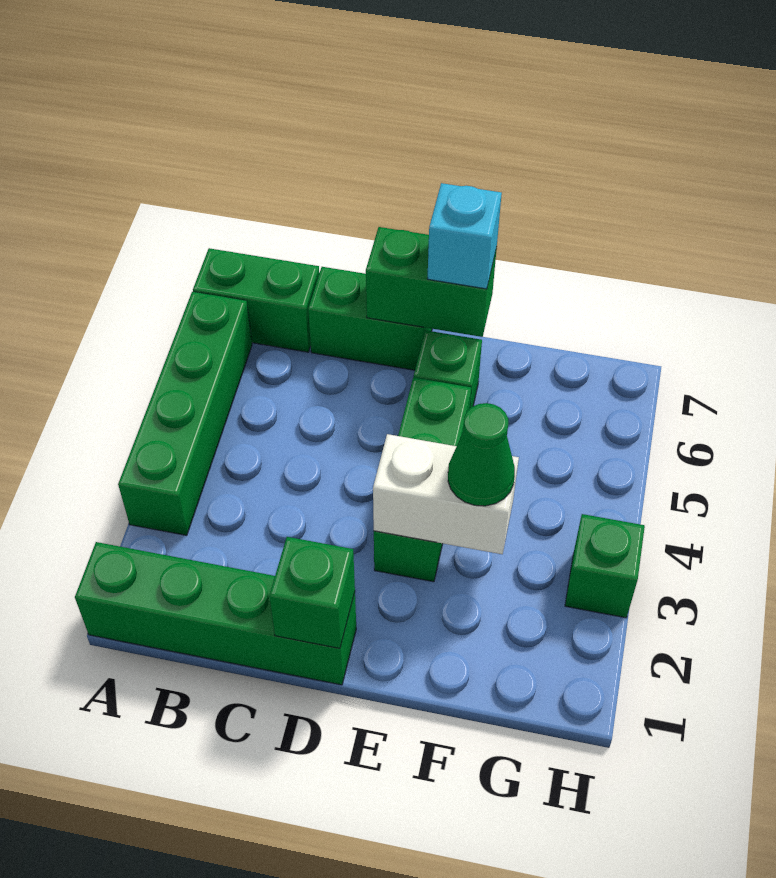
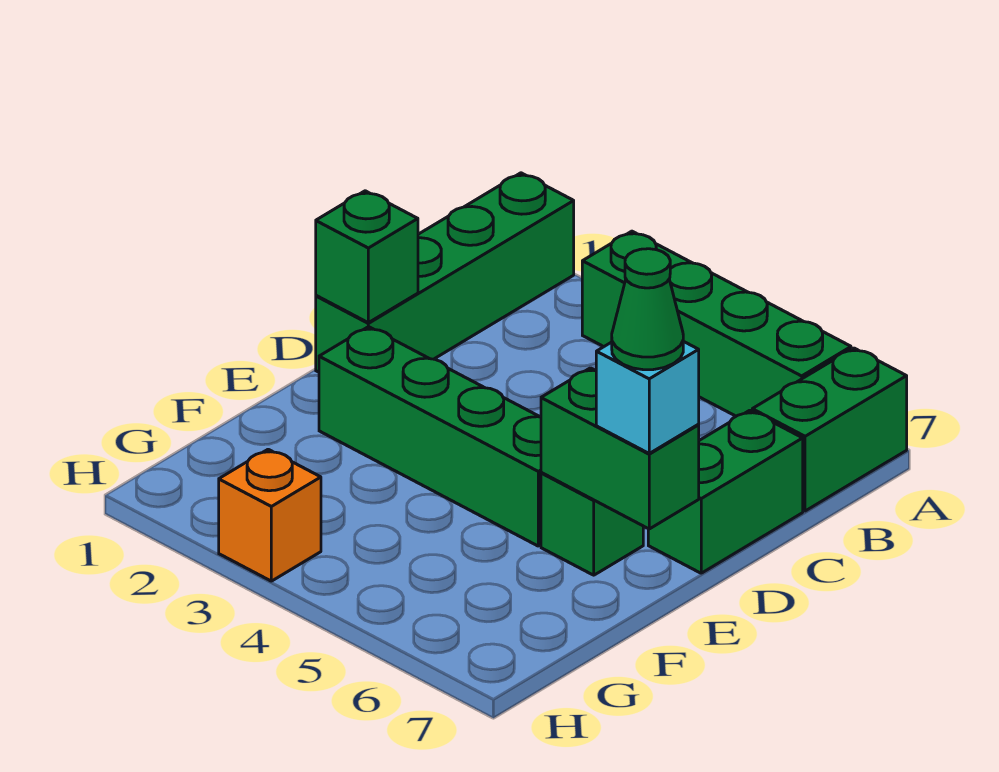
green 1x2 brick [366,227,497,337] -> green 1x2 brick turned to [541,368,699,529]
green 1x3 brick [374,377,471,582] -> green 1x4 brick [319,327,541,546]
white 1x2 brick [373,434,519,554] -> none
green 1x1 cone [448,403,515,506] -> green 1x1 cone moved to [612,249,683,370]
green 1x1 brick [565,514,645,618] -> orange 1x1 brick [219,449,321,581]

